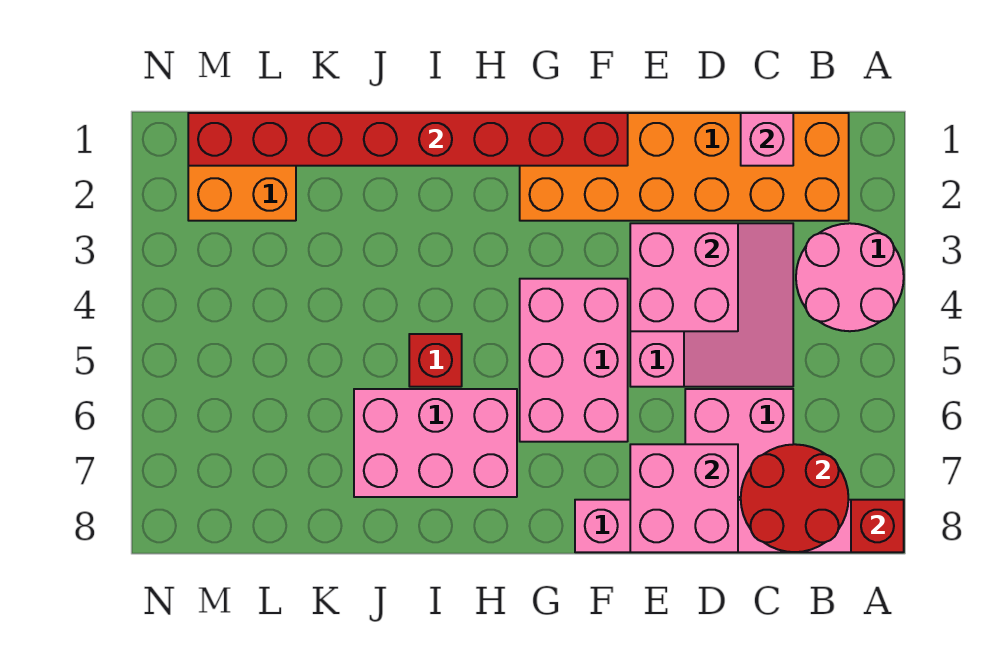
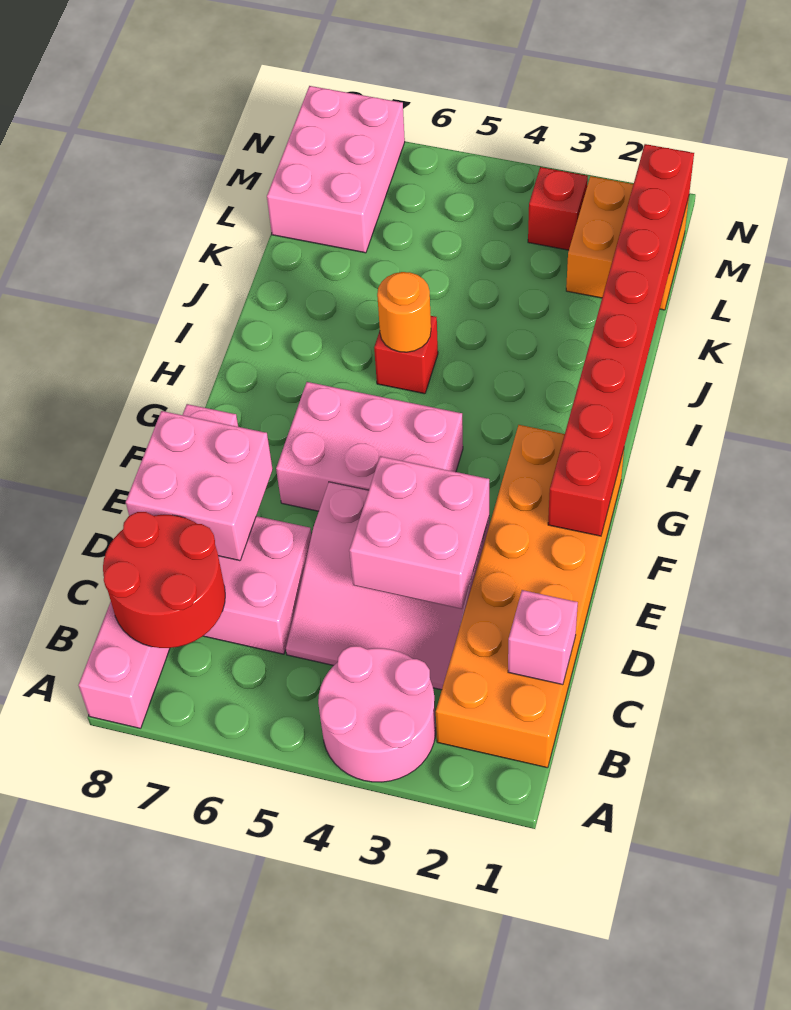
red 1x1 brick [851,500,904,552] -> red 1x1 brick moved to [528,167,588,250]
pink 2x3 brick [354,389,517,497] -> pink 2x3 brick moved to [267,86,405,253]
none -> orange 1x1 round brick [377,272,431,352]

